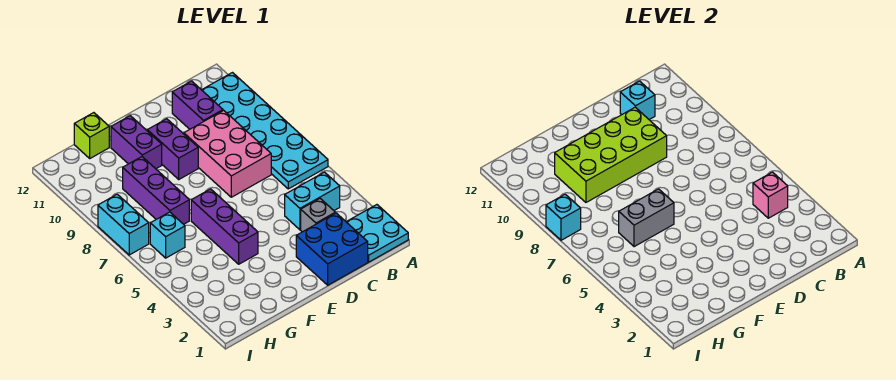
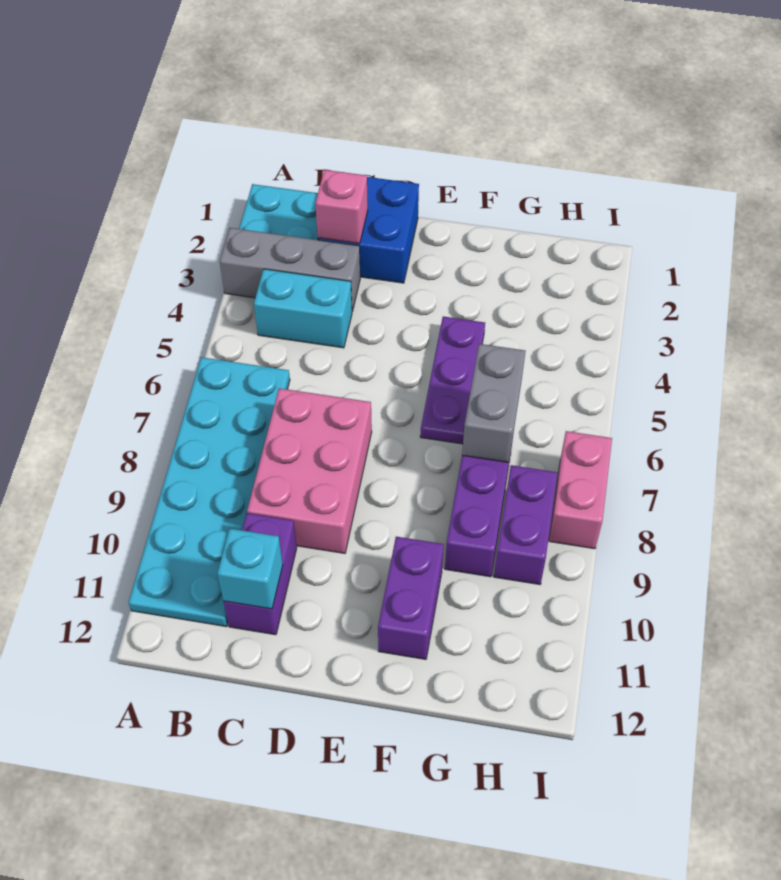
pink 1x1 brick [753,172,788,218] -> pink 1x1 brick moved to [315,170,368,244]
grey 1x1 brick [301,199,335,232] -> grey 1x3 brick [220,228,360,312]
lime 2x4 brick [555,107,667,202] -> none
purple 1x2 brick [147,119,198,179] -> purple 1x2 brick moved to [494,465,558,584]
purple 1x3 brick [191,189,258,264] -> purple 1x3 plate [420,316,485,444]
grey 1x2 brick [619,189,674,247] -> grey 1x2 brick turned to [462,344,526,462]
lime 1x1 brick [74,113,109,158] -> none
cyan 1x1 brick [150,212,185,258] -> none
cyan 1x2 brick [98,194,149,255] -> pink 1x2 brick [549,431,612,549]
cyan 1x1 brick [546,194,581,240] -> none

